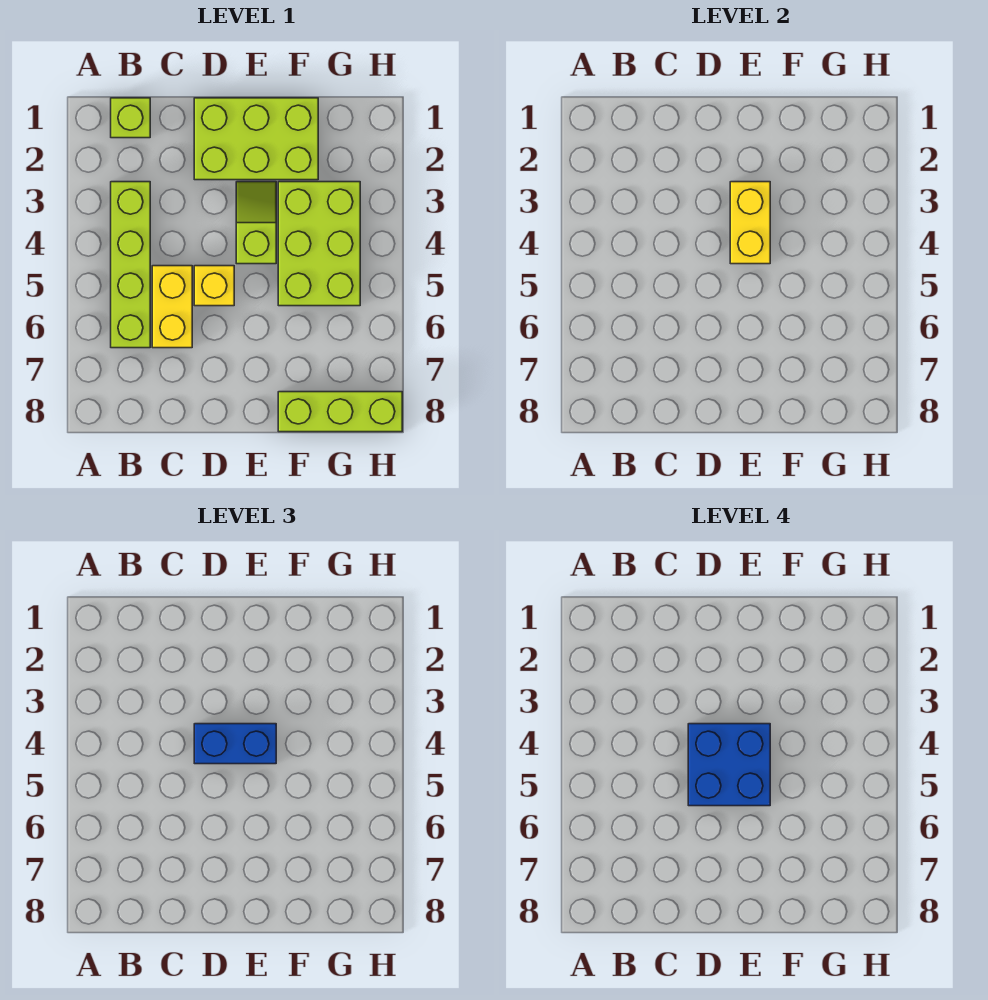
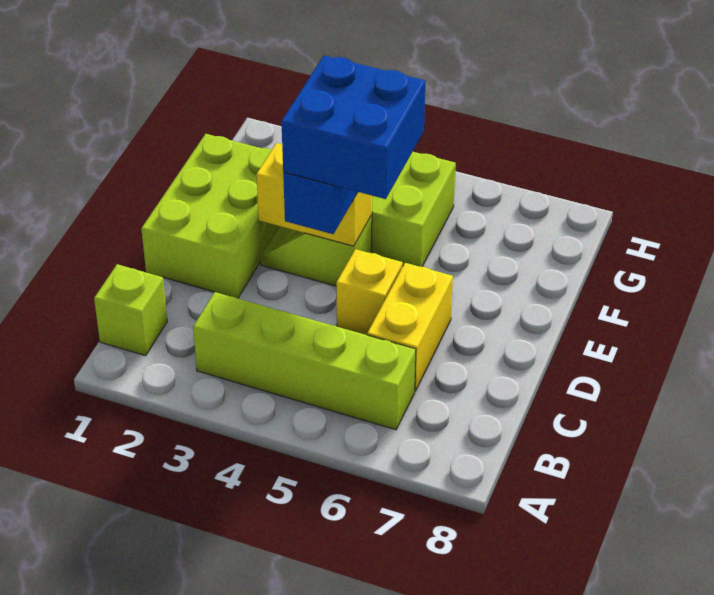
yellow 1x2 brick [152,266,192,348] -> yellow 1x2 brick turned to [367,263,453,391]
lime 1x3 brick [278,392,402,432] -> none

